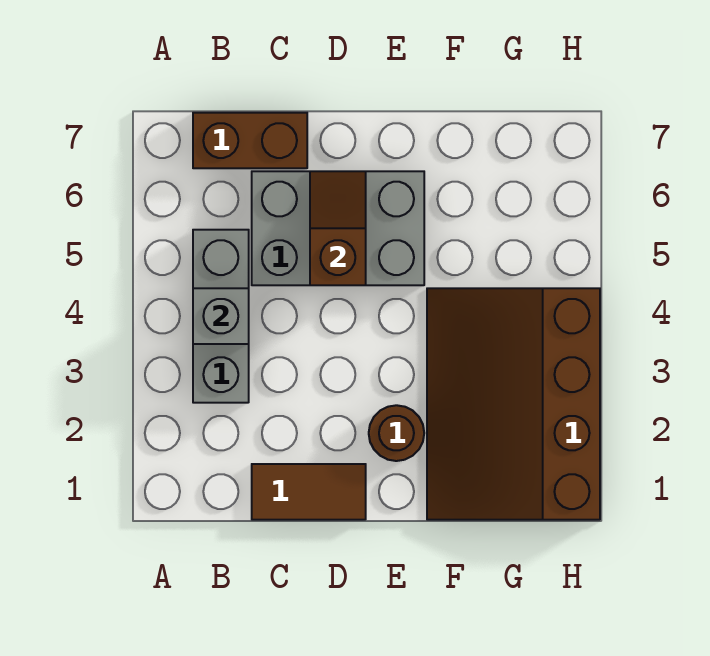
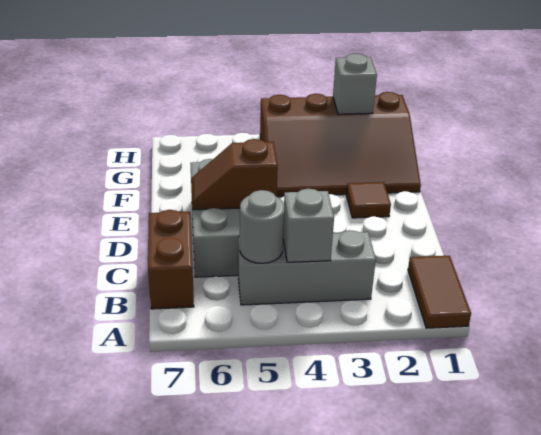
none -> grey 1x1 round brick [240,190,284,263]
brown 1x2 tile [252,464,366,520] -> brown 1x2 tile moved to [408,256,471,328]
brown 1x1 round brick [369,405,424,461] -> brown 1x1 tile [346,182,391,218]
none -> grey 1x1 brick [333,54,377,114]

